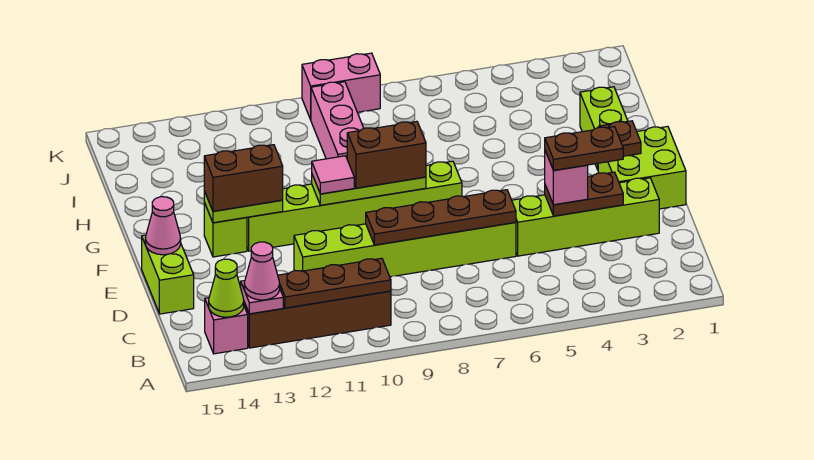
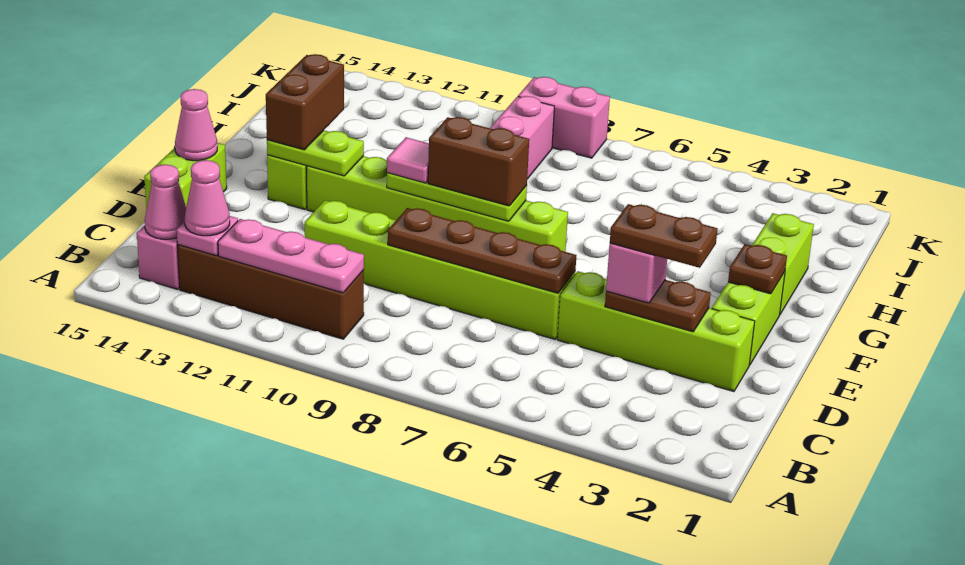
brown 1x3 plate [278,258,391,308] -> pink 1x3 plate [218,219,364,293]
lime 1x1 cone [209,259,244,317] -> pink 1x1 cone [145,164,186,239]
lime 2x2 brick [598,126,686,209] -> lime 1x2 brick [712,272,785,365]
brown 1x2 brick [204,145,283,211] -> brown 1x2 brick turned to [266,54,344,150]

